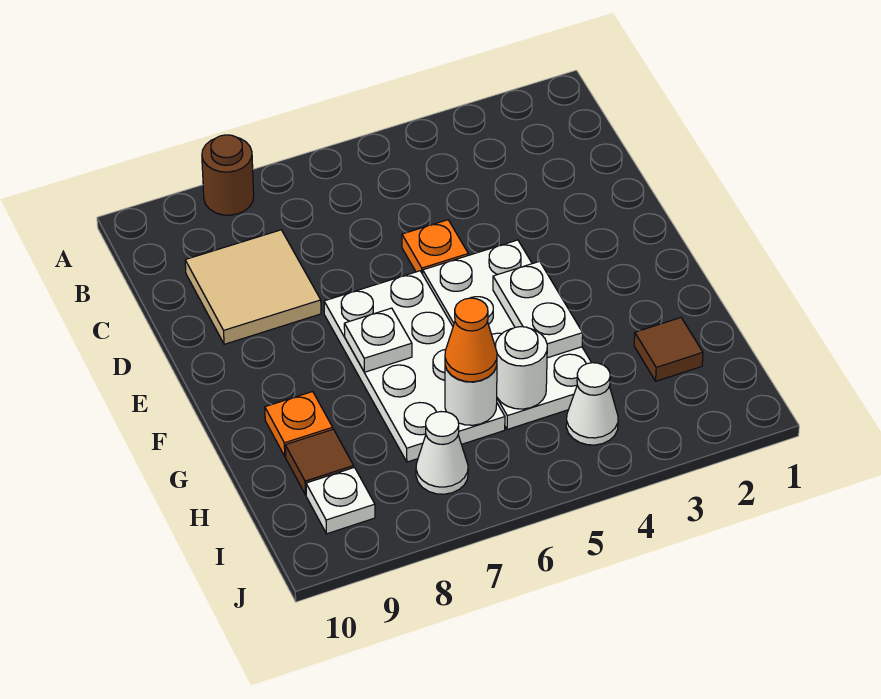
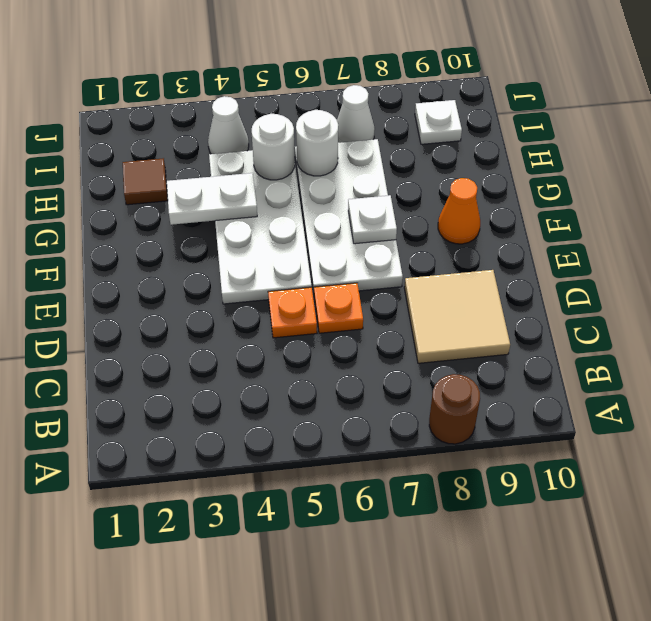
white 1x2 plate [493,261,583,358] -> white 1x2 plate turned to [167,173,257,225]
orange 1x1 plate [265,392,333,457] -> orange 1x1 plate moved to [314,283,363,333]
orange 1x1 cone [445,298,497,382] -> orange 1x1 cone moved to [438,178,480,244]
brown 1x1 tile [285,429,354,495] -> none

